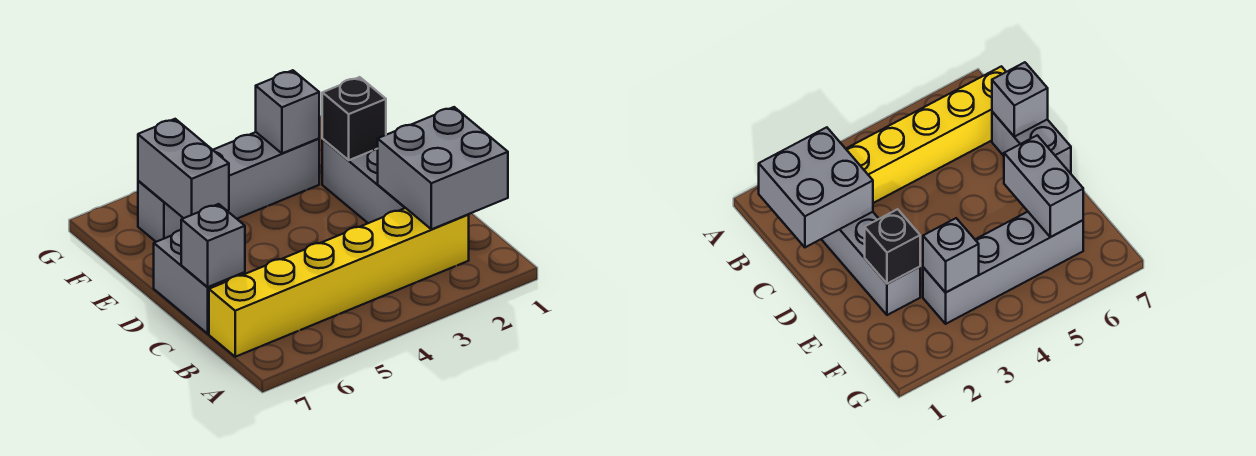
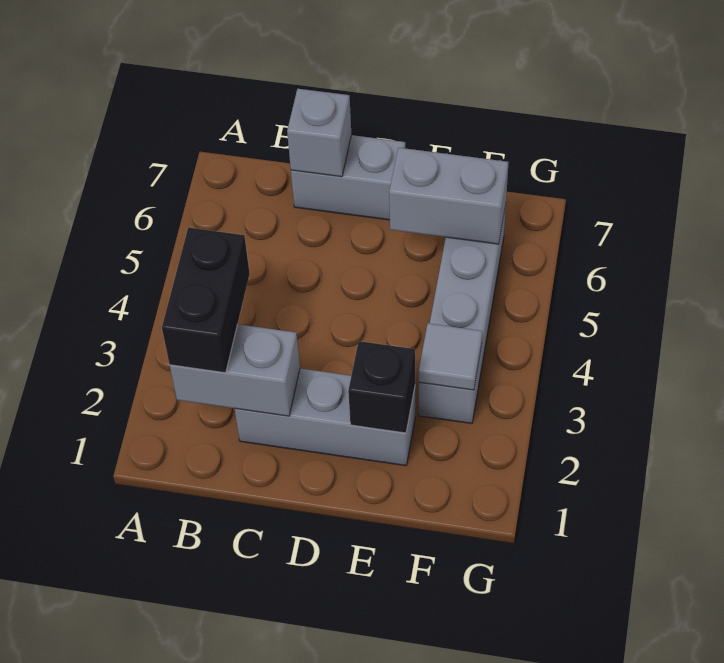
grey 2x2 brick [378,107,508,229] -> grey 1x2 brick [170,324,300,416]
yellow 1x6 brick [209,208,469,357] -> none
none -> black 1x2 brick [162,228,250,373]
grey 1x1 brick [256,70,319,153] -> grey 1x1 tile [419,323,483,390]

